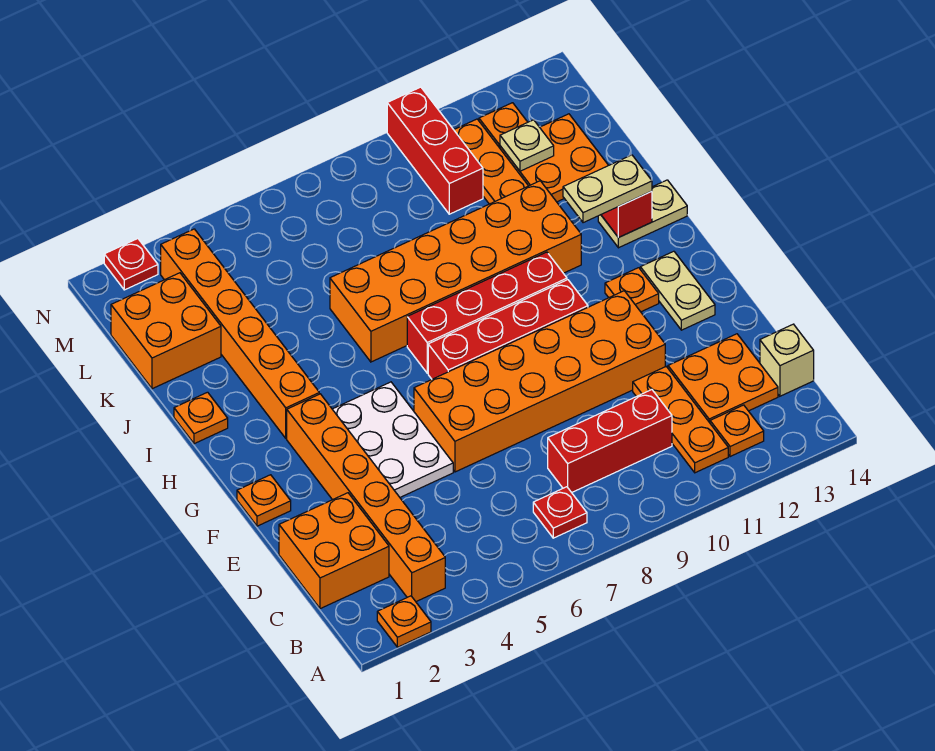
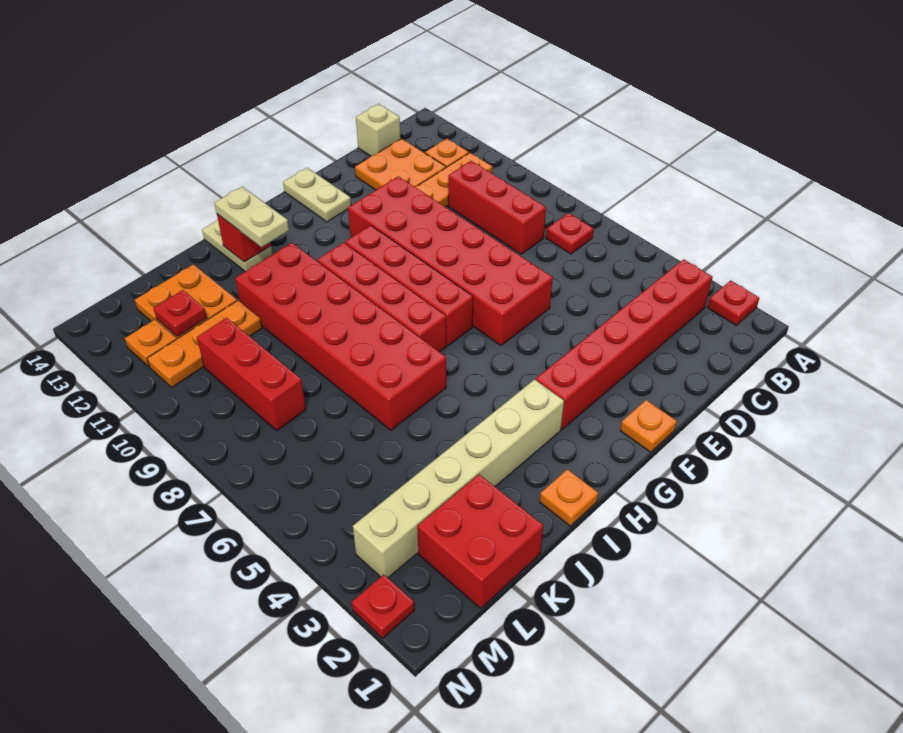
orange 1x1 plate [377,596,431,647] -> red 1x1 plate [708,280,759,325]
orange 1x6 brick [287,394,445,602] -> red 1x6 brick [536,259,712,430]
orange 2x2 brick [279,493,389,609] -> none
white 2x3 plate [332,382,453,497] -> none
orange 2x6 brick [414,291,665,472] -> red 2x6 brick [348,176,553,346]
tan 1x2 plate [640,251,715,330] -> tan 1x2 plate turned to [283,168,351,222]
orange 1x1 plate [605,268,659,312] -> none
orange 1x6 brick [161,229,319,438] -> tan 1x6 brick [353,379,564,578]
orange 2x6 brick [330,181,581,362] -> red 2x6 brick [235,243,446,430]
orange 2x2 brick [111,273,221,389] -> red 2x2 brick [417,474,543,608]
red 1x3 brick [387,87,483,214] -> red 1x3 brick turned to [197,318,306,431]
tan 1x1 plate [500,120,554,171] -> red 1x1 plate [154,290,207,337]

